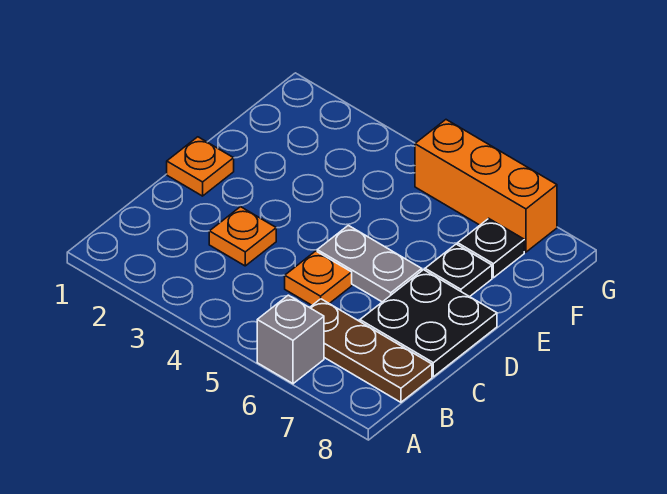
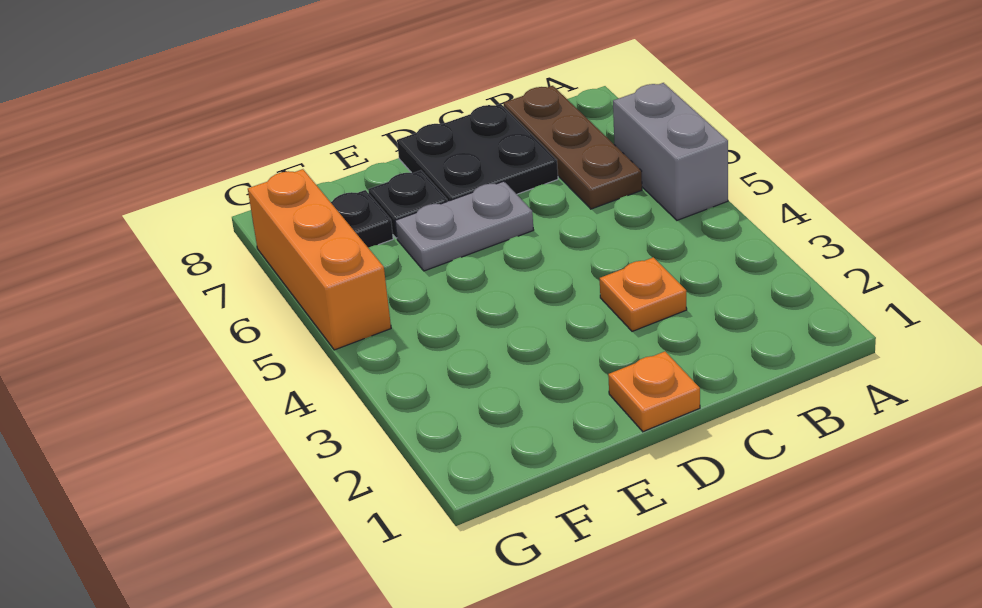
grey 1x1 brick [257,295,324,384] -> grey 1x2 brick [613,83,728,220]
orange 1x1 plate [285,251,352,305] -> none
grey 1x2 plate [317,225,422,302] -> grey 1x2 plate turned to [395,181,533,271]

